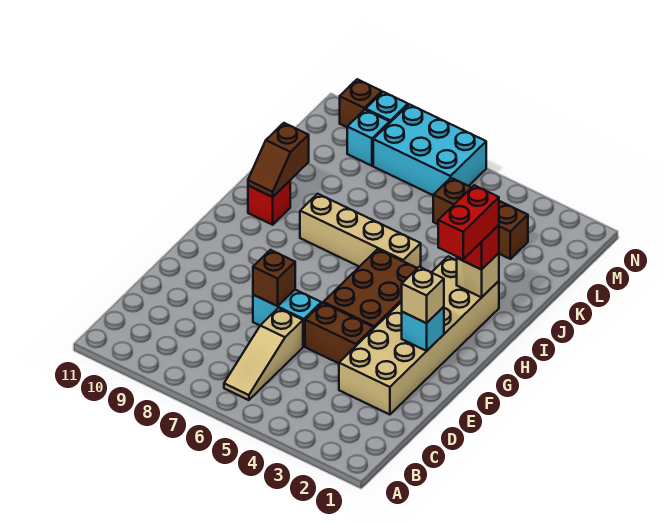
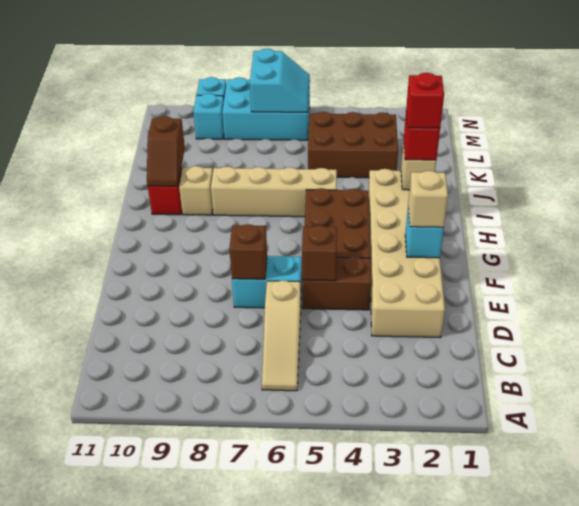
red 1x2 brick [438,185,499,259] -> red 1x1 brick [406,73,444,128]
none -> tan 1x1 brick [179,166,213,215]
brown 1x3 brick [433,178,528,259] -> brown 2x3 brick [308,112,398,178]
none -> cyan 2x2 slope [250,49,310,112]
brown 1x1 brick [340,79,382,127] -> brown 1x1 brick moved to [302,225,337,281]

